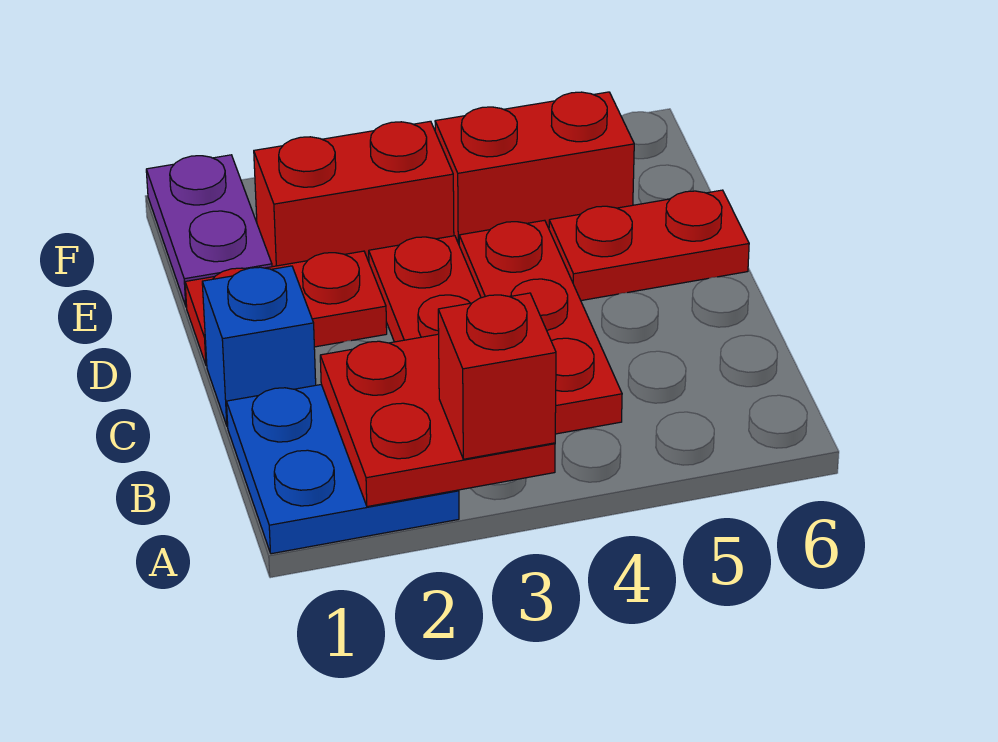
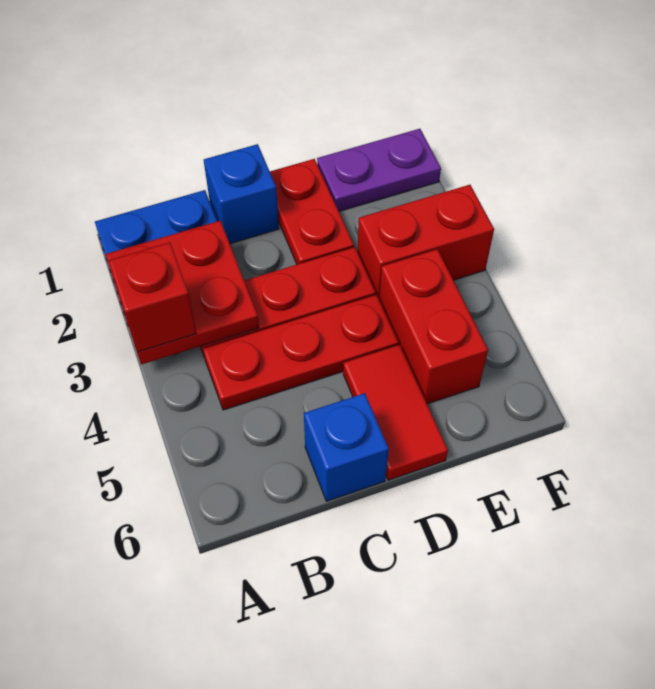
none -> blue 1x1 brick [304,393,389,501]
red 1x2 plate [549,190,749,301] -> red 1x2 tile [343,345,448,480]
red 1x2 brick [254,121,454,267] -> red 1x2 brick turned to [358,185,494,298]

